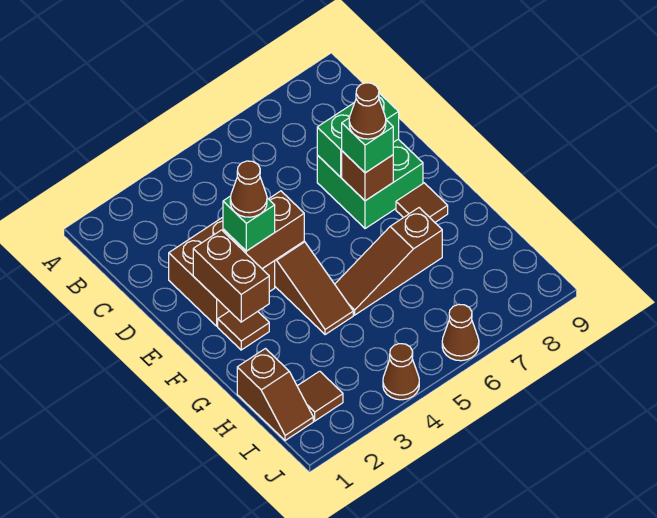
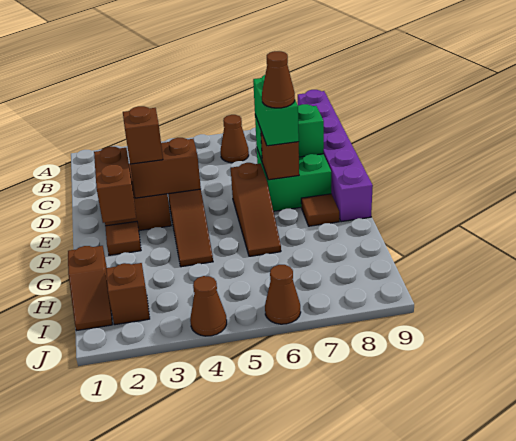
none -> purple 1x6 brick [298,90,373,222]
green 1x1 brick [223,196,275,251] -> brown 1x1 brick [123,106,163,164]
brown 1x1 cone [230,161,267,217] -> brown 1x1 cone moved to [221,115,249,163]
green 1x1 brick [342,118,393,173] -> green 1x2 brick [253,75,299,146]
brown 1x3 slope [335,208,442,315] -> brown 1x3 slope turned to [231,163,281,256]
brown 1x1 tile [297,371,343,421] -> brown 1x1 brick [106,263,150,325]

